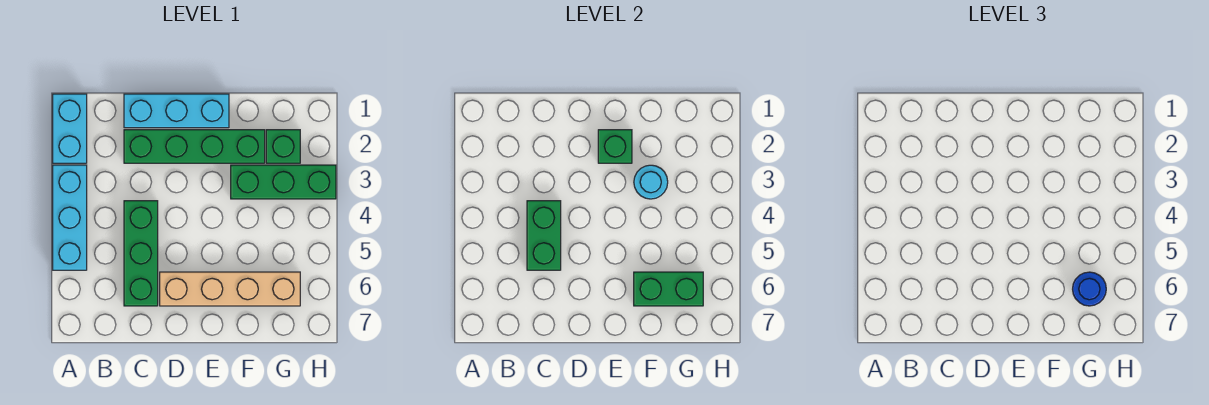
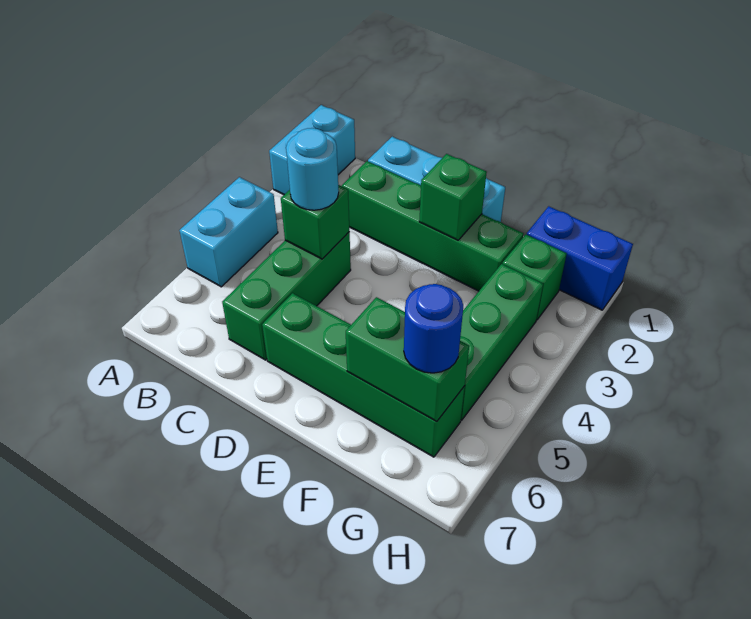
cyan 1x3 brick [53,165,87,270] -> cyan 1x2 brick [179,177,278,287]
green 1x2 brick [527,201,561,270] -> green 1x1 brick [281,185,349,259]
tan 1x4 brick [160,272,300,306] -> green 1x4 brick [262,293,465,457]
green 1x3 brick [231,165,336,199] -> green 1x3 brick turned to [460,264,543,420]
cyan 1x1 round brick [634,165,668,199] -> cyan 1x1 round brick moved to [286,128,339,210]
none -> blue 1x2 brick [527,206,633,310]

